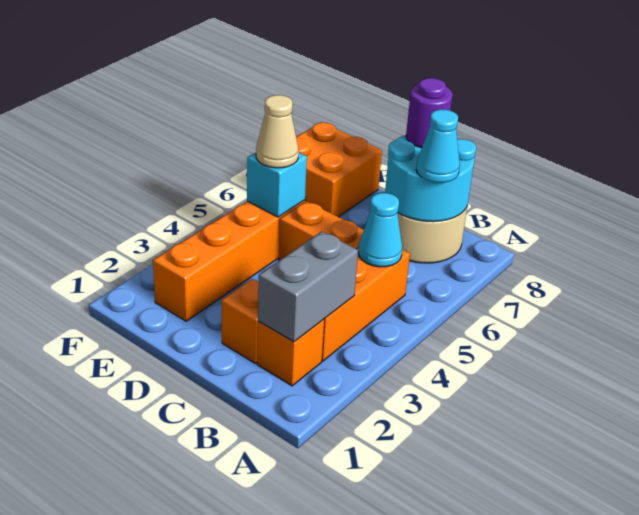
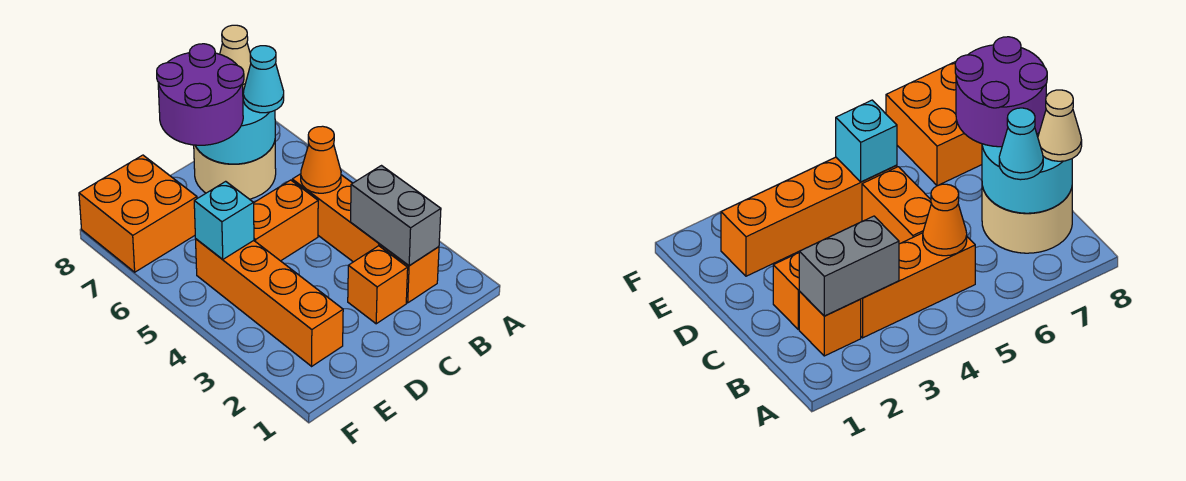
cyan 1x1 cone [358,193,402,267] -> orange 1x1 cone [301,126,341,193]
purple 1x1 round brick [406,78,453,148] -> purple 2x2 round brick [157,44,244,145]
tan 1x1 cone [256,95,299,168] -> tan 1x1 cone moved to [220,25,251,91]

